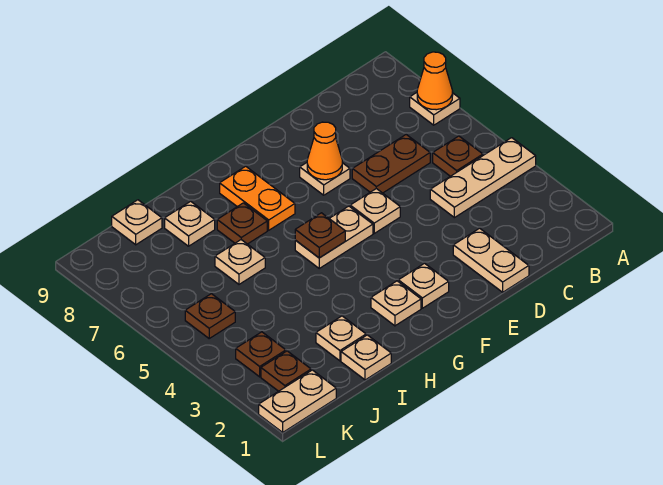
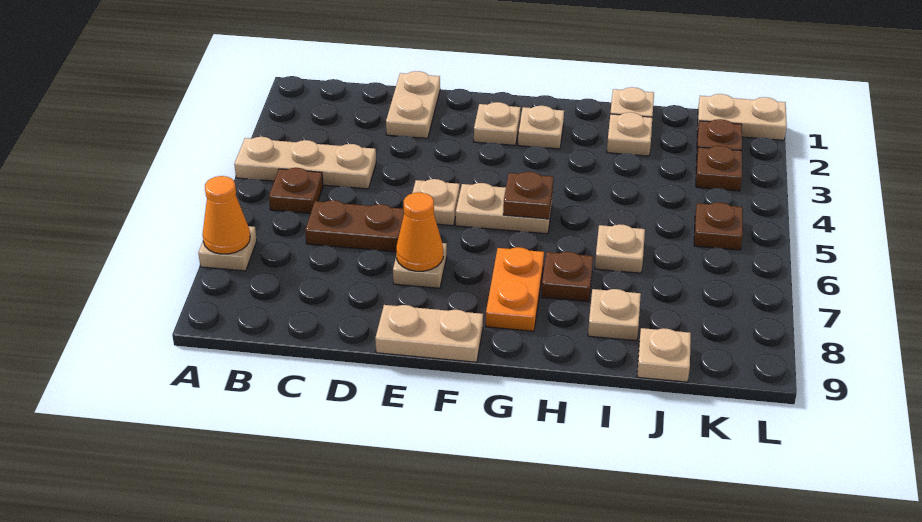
none -> tan 1x2 plate [375,305,483,362]

